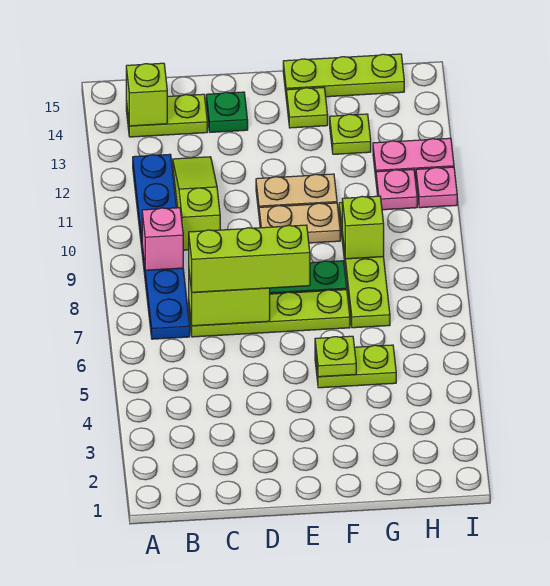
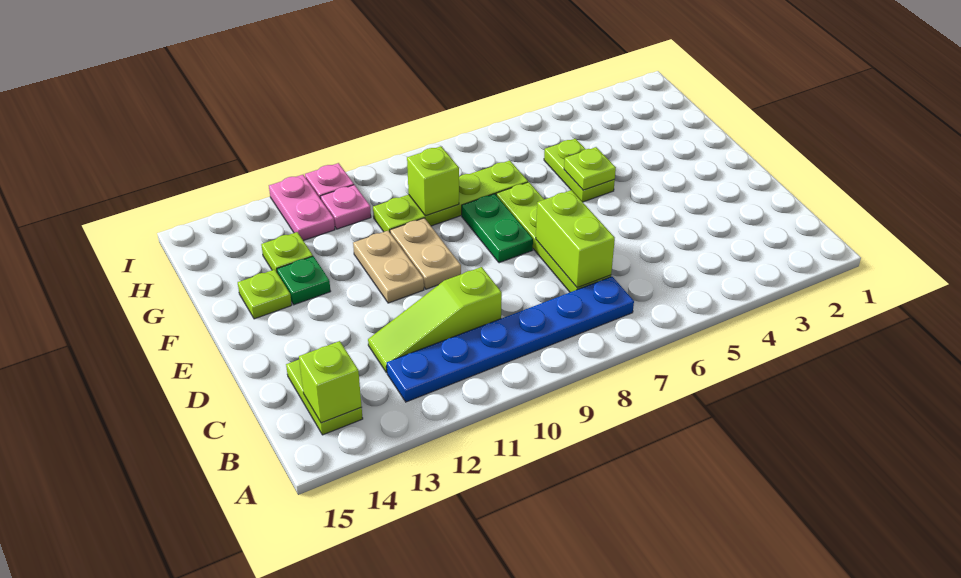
pink 1x1 brick [142,208,183,270] -> none
lime 1x3 brick [189,225,310,292] -> none
green 1x1 plate [206,92,248,132] -> green 1x1 plate moved to [277,256,331,305]
lime 1x3 plate [283,54,404,97] -> none

